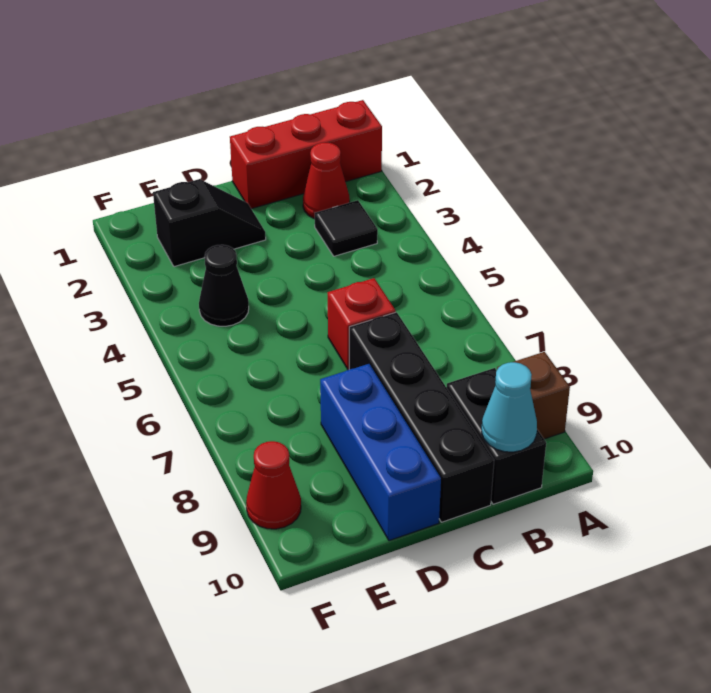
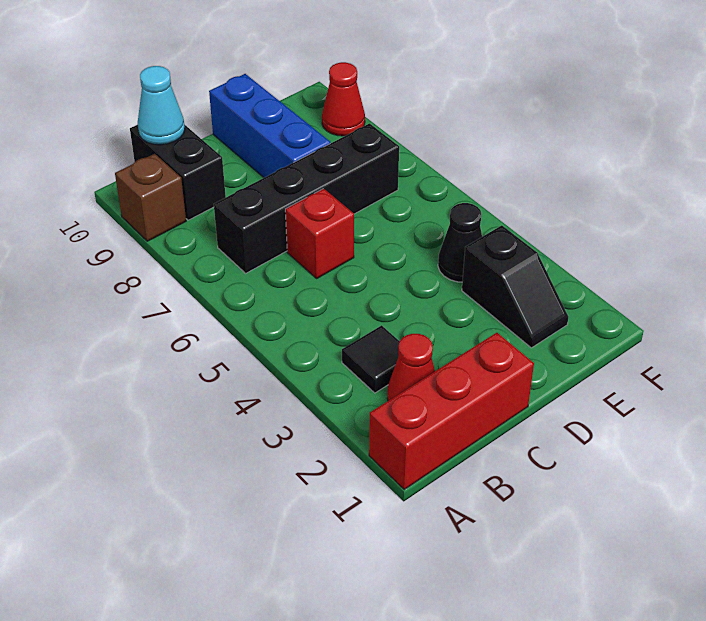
black 1x4 brick [349,312,494,522] -> black 1x4 brick turned to [214,124,399,273]
black 1x2 slope [153,179,266,267] -> black 1x2 slope turned to [462,225,568,348]

